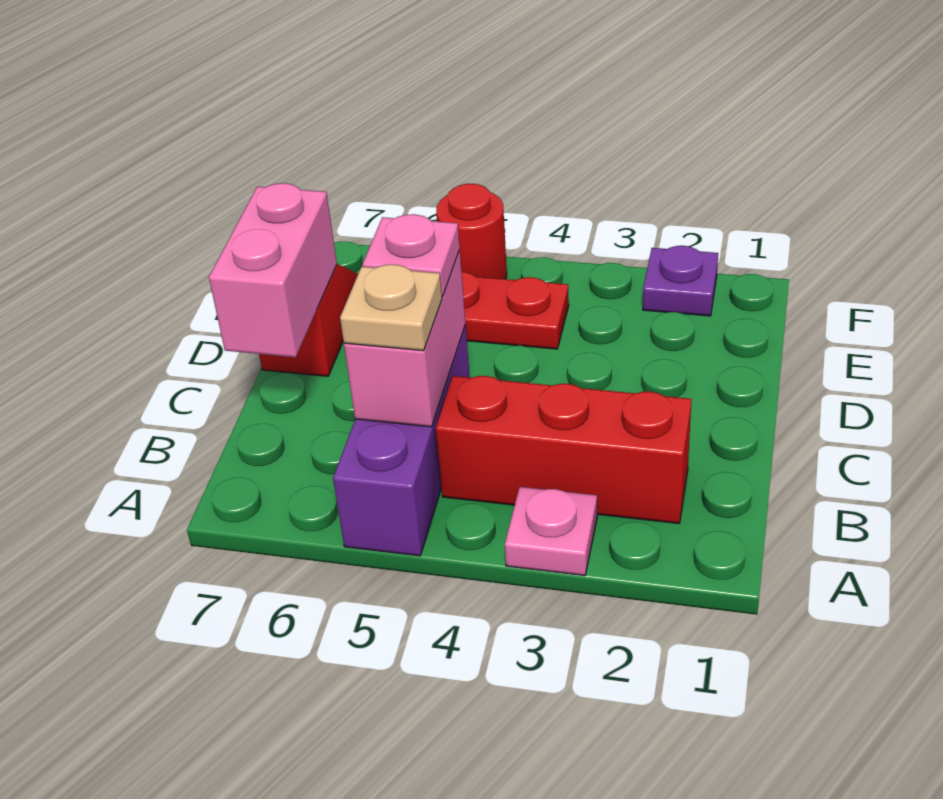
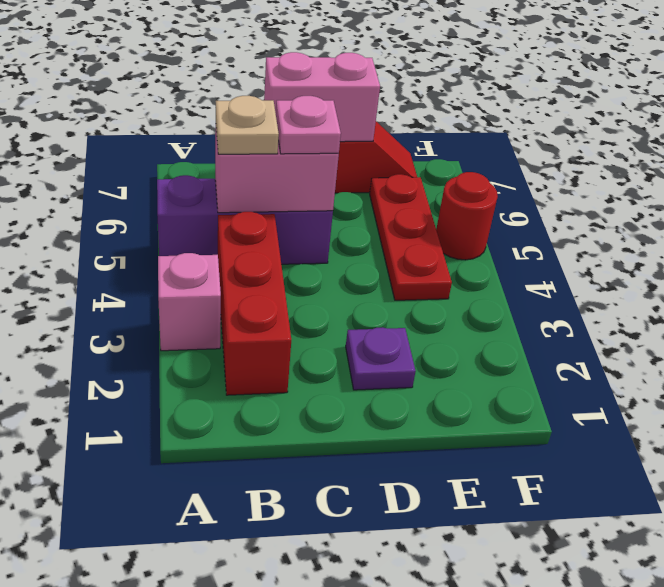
pink 1x1 plate [505,487,597,576] -> pink 1x1 brick [158,253,221,351]
purple 1x1 plate [643,246,718,316] -> purple 1x1 plate moved to [346,327,416,390]

